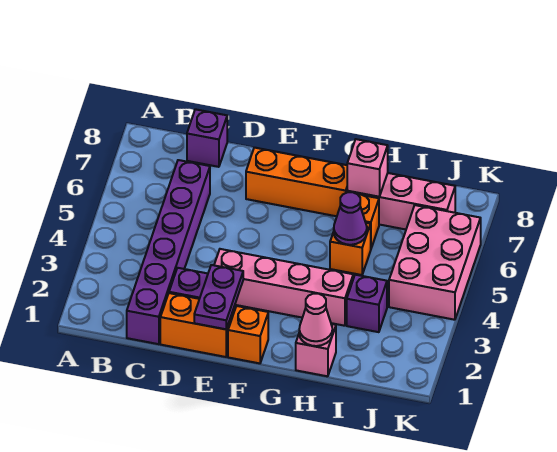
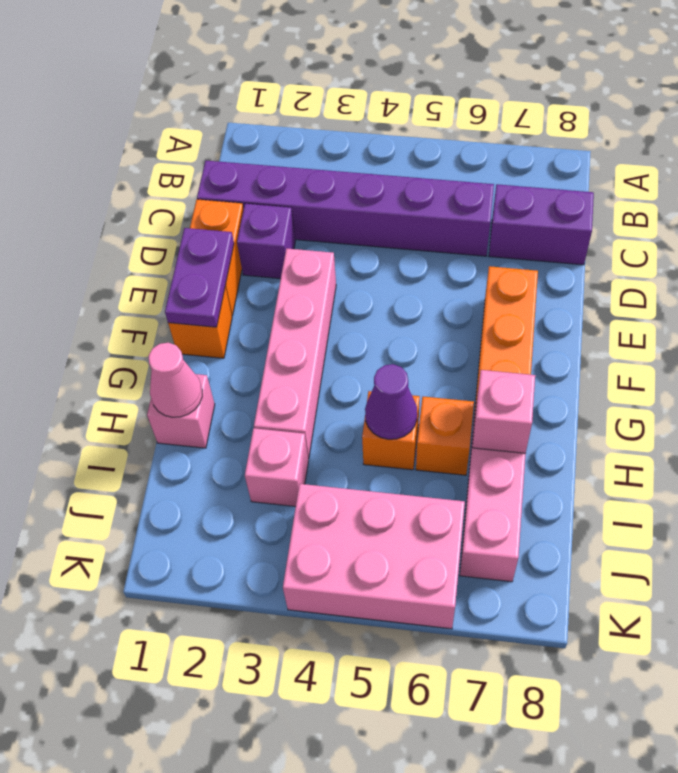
purple 1x1 brick [187,109,227,167] -> purple 1x2 brick [489,184,594,265]
purple 1x2 plate [194,265,243,329] -> purple 1x2 plate turned to [165,228,234,327]
purple 1x1 brick [347,275,387,332] -> pink 1x1 brick [245,428,308,507]

